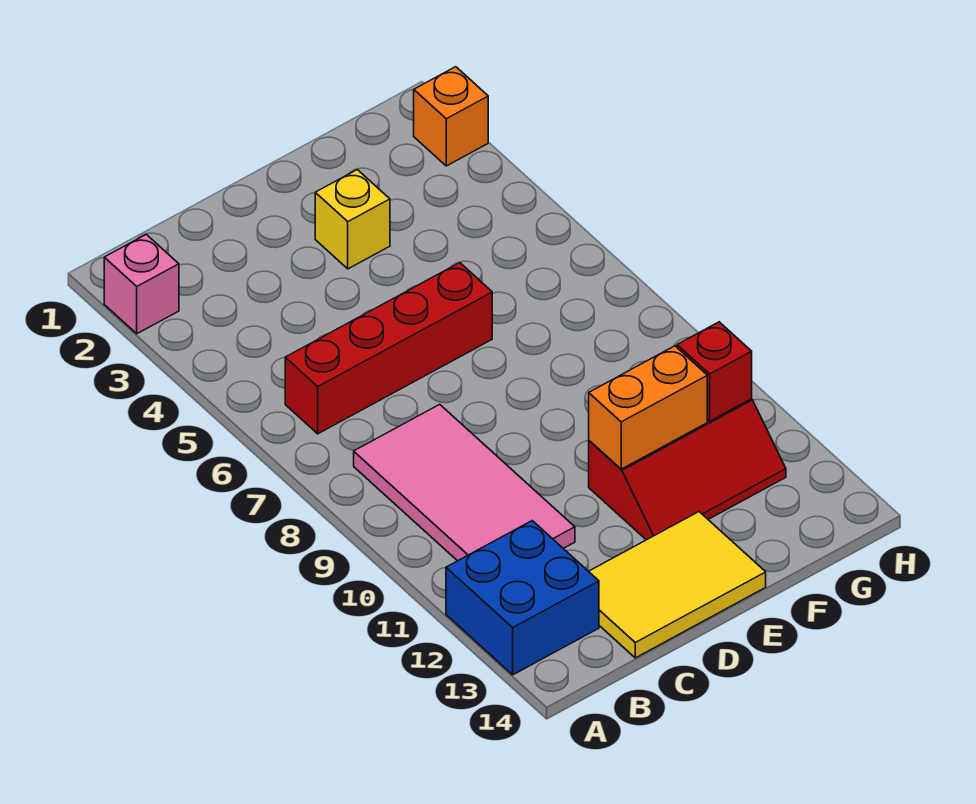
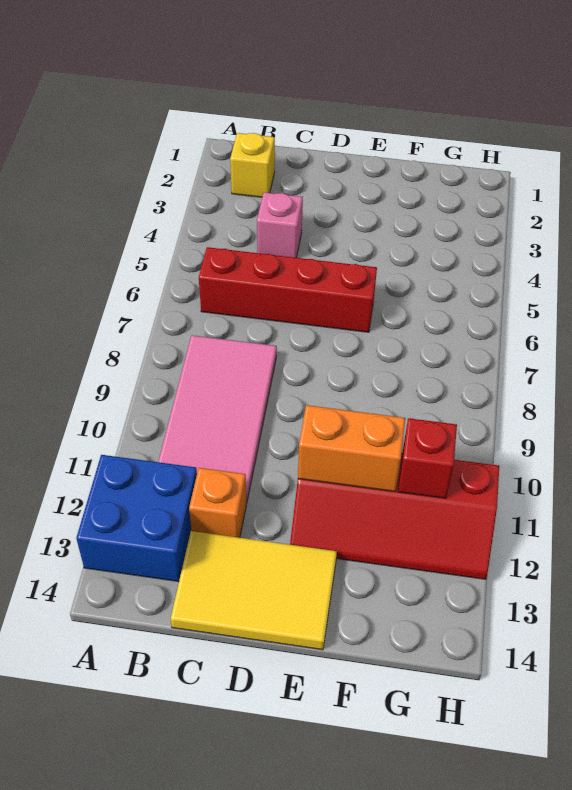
pink 1x1 brick [104,234,179,334] -> pink 1x1 brick moved to [257,192,303,258]
yellow 1x1 brick [315,170,390,269] -> yellow 1x1 brick moved to [230,133,275,197]
red 2x3 slope [589,399,786,540] -> red 2x4 slope [290,453,499,579]
orange 1x1 brick [414,67,488,166] -> orange 1x1 brick moved to [189,468,246,538]

